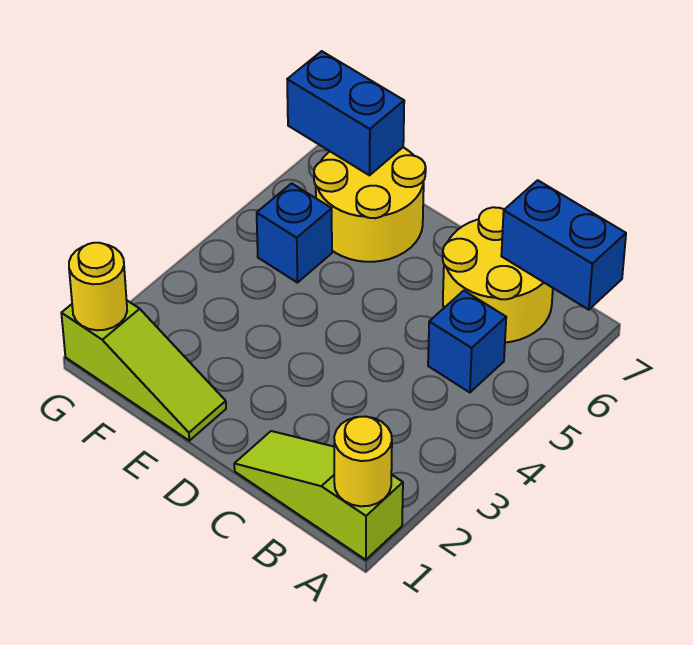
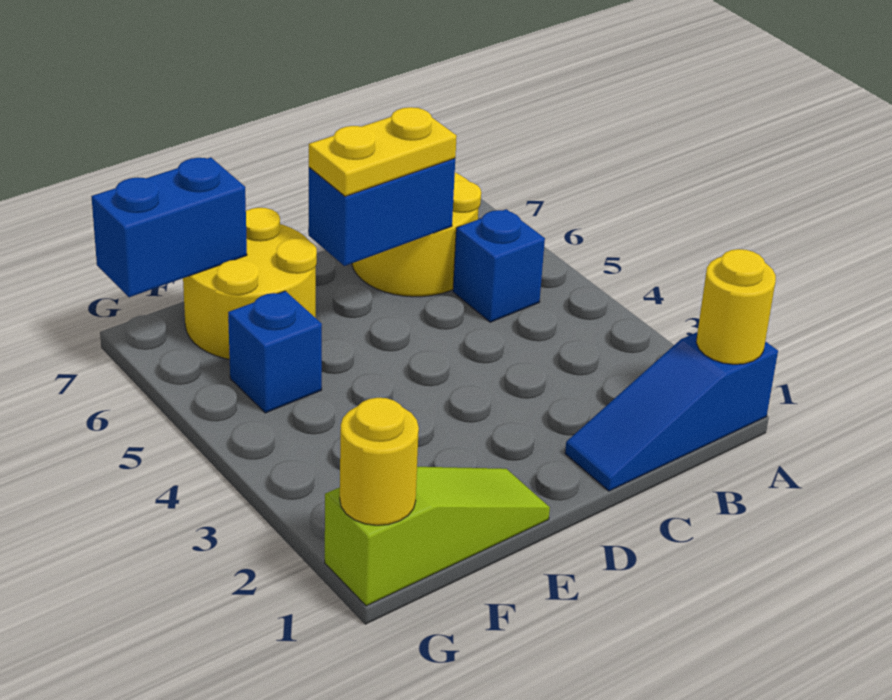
lime 1x3 slope [234,431,403,560] -> blue 1x3 slope [565,332,778,491]
blue 1x2 brick [501,180,626,310] -> blue 1x2 brick moved to [309,159,455,266]
none -> yellow 1x2 plate [309,107,457,197]

